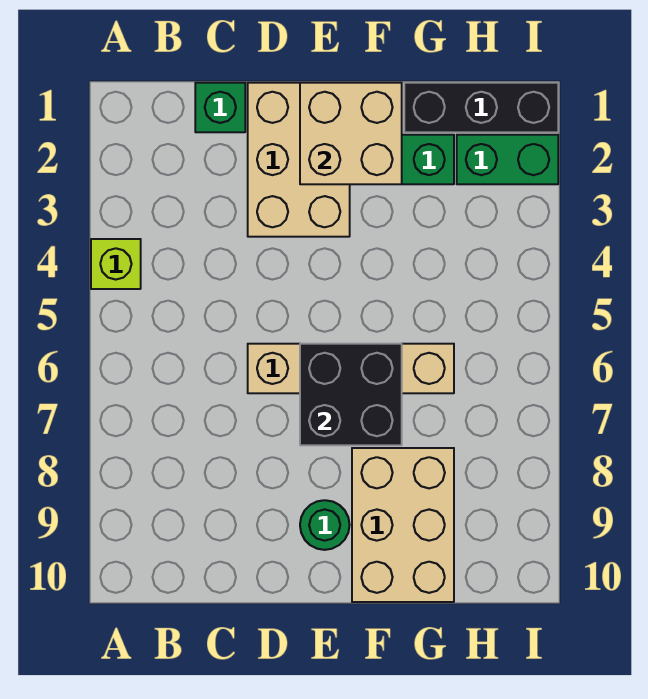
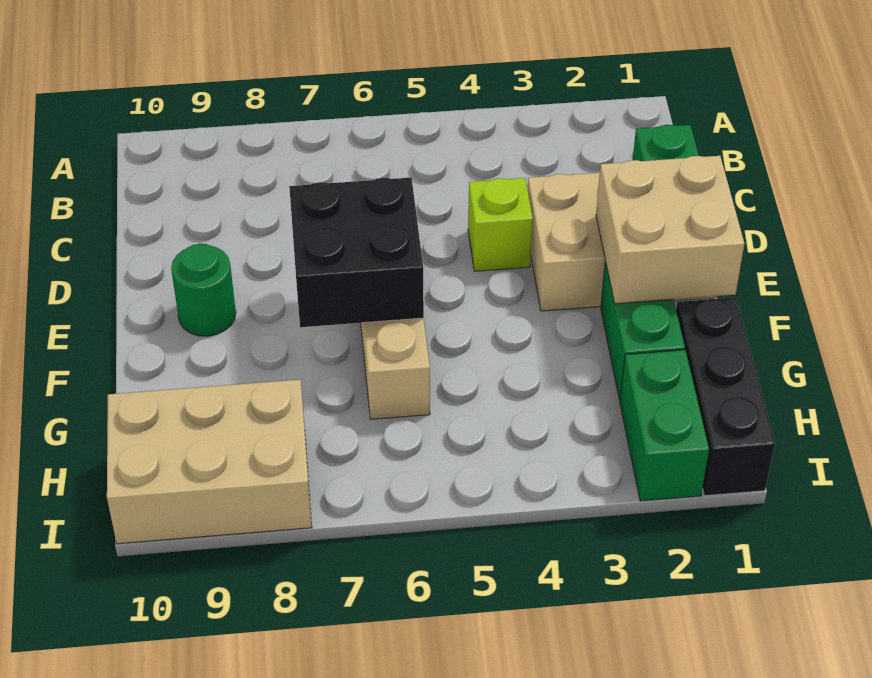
lime 1x1 brick [91,239,141,289] -> lime 1x1 brick moved to [468,178,533,271]
tan 2x3 brick [352,448,454,602] -> tan 2x3 brick moved to [107,380,312,544]

